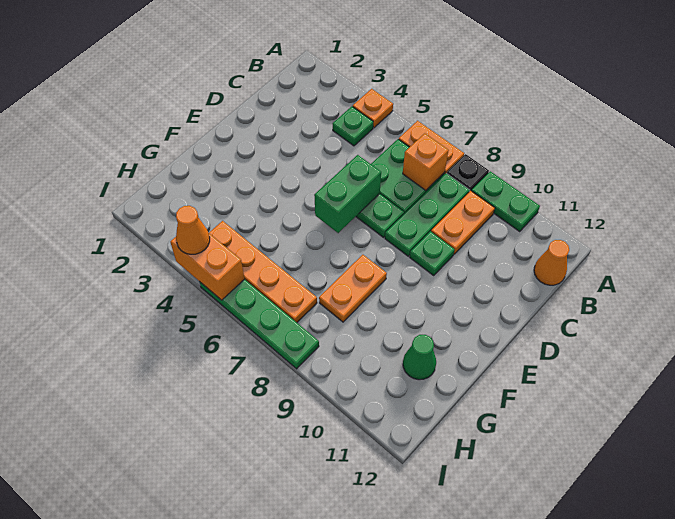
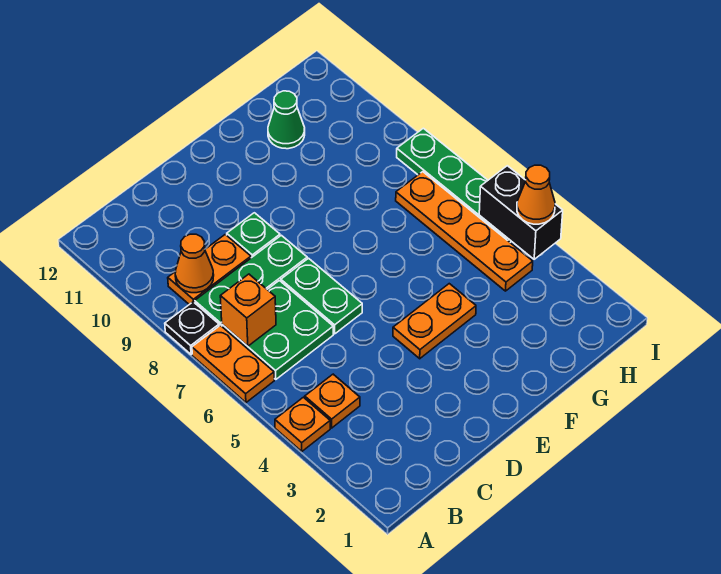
green 1x2 plate [472,171,540,232] -> none
green 1x1 plate [333,106,373,146] -> orange 1x1 plate [305,374,360,428]
orange 1x1 cone [534,240,569,285] -> orange 1x1 cone moved to [175,234,214,293]
green 1x2 brick [314,155,381,233] -> none
orange 1x2 plate [319,255,387,322] -> orange 1x2 plate moved to [393,284,476,359]
orange 1x2 brick [170,234,245,300] -> black 1x2 brick [479,166,563,259]

